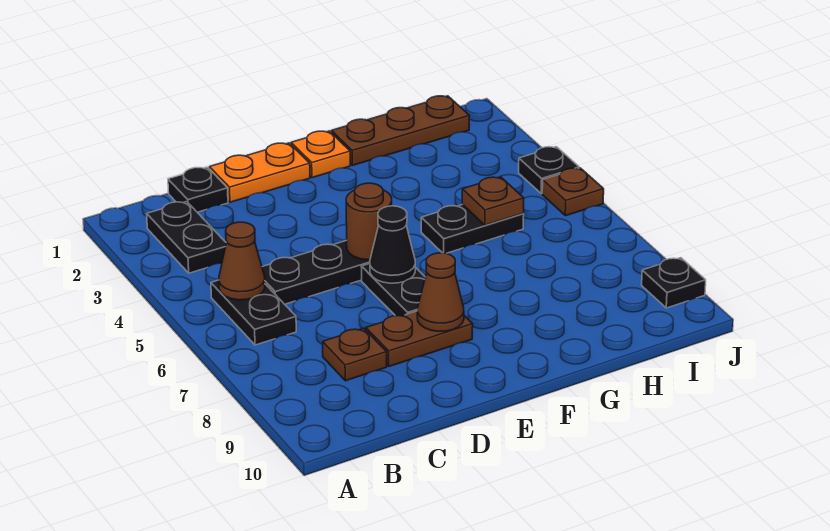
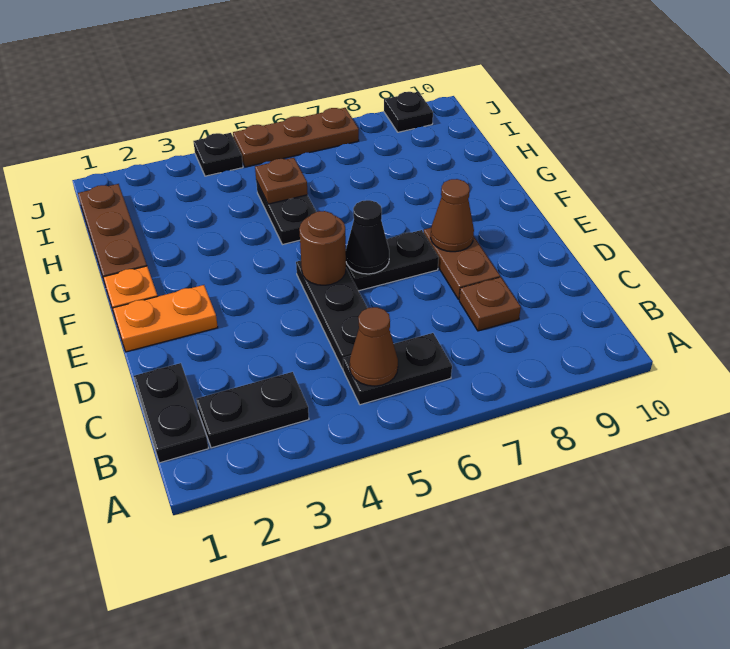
black 1x1 plate [168,167,228,212] -> black 1x2 plate [134,363,208,463]
orange 1x2 plate [209,143,310,202] -> orange 1x2 plate turned to [113,285,218,352]
brown 1x1 plate [542,168,604,216] -> brown 1x3 plate [233,108,359,167]

